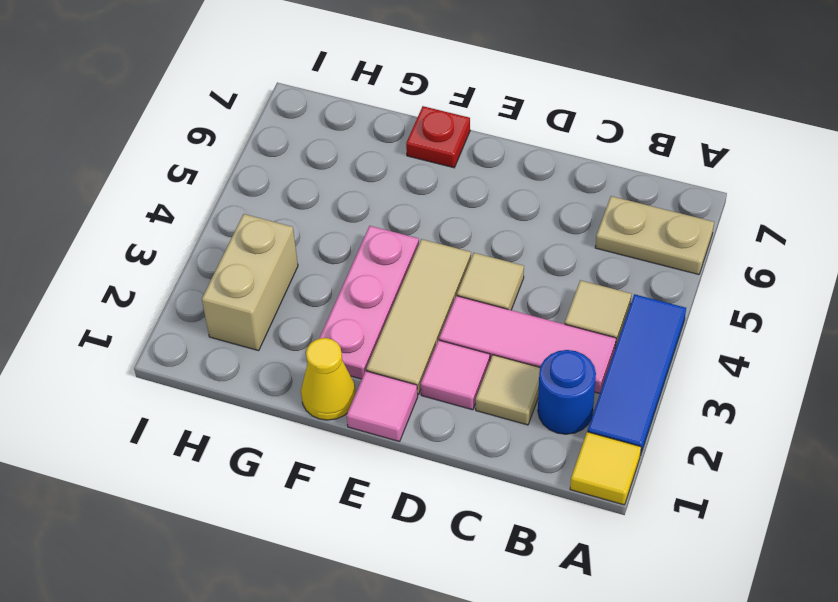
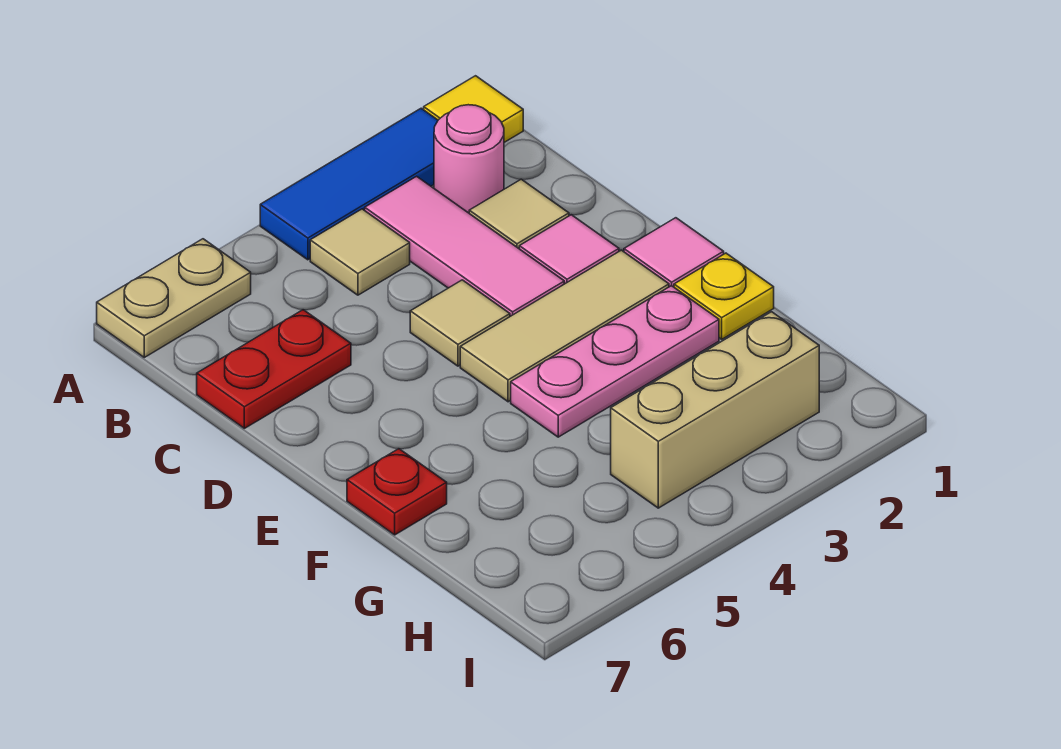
tan 1x2 plate [595,196,714,275] -> tan 1x2 plate turned to [97,239,251,357]
blue 1x1 round brick [538,350,596,434] -> pink 1x1 round brick [434,105,504,213]
none -> red 1x2 plate [197,310,351,428]
yellow 1x1 cone [301,338,356,420] -> yellow 1x1 plate [674,253,774,339]
tan 1x2 brick [202,214,298,351] -> tan 1x3 brick [611,312,819,508]

